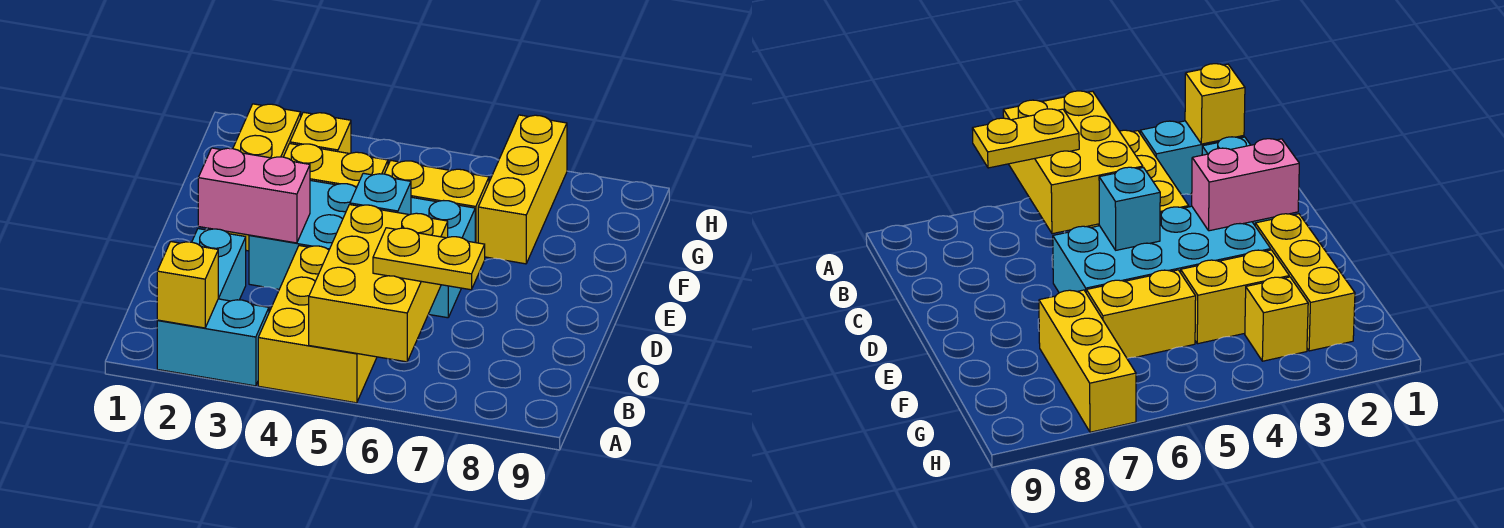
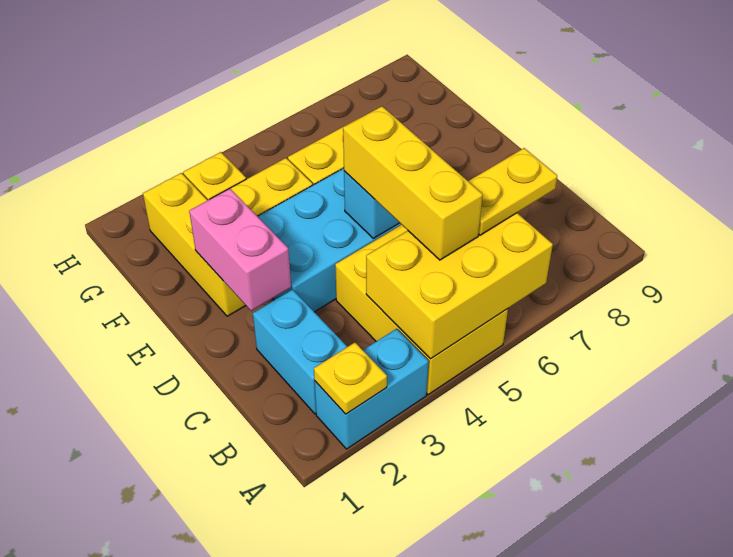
yellow 1x1 brick [157,242,218,328] -> yellow 1x1 plate [314,342,387,414]
yellow 2x3 brick [309,205,448,362] -> yellow 2x3 brick turned to [366,213,553,359]
pink 1x2 brick [198,148,310,243] -> pink 1x2 brick turned to [189,189,291,311]
yellow 1x3 brick [478,115,567,264] -> yellow 1x3 brick moved to [343,106,483,260]

